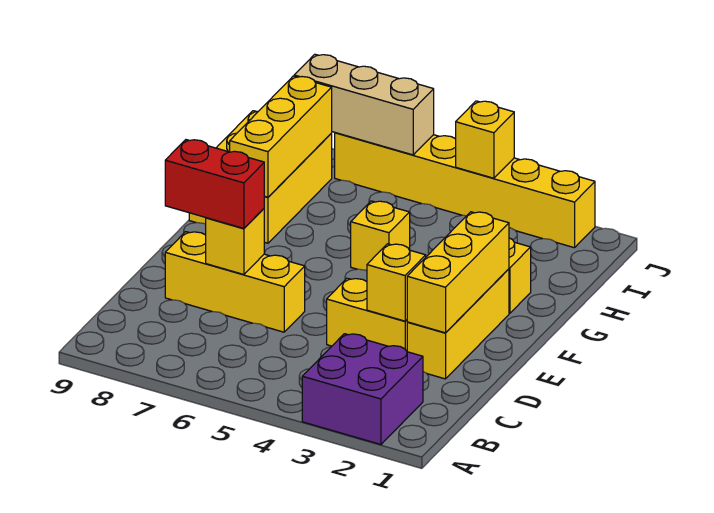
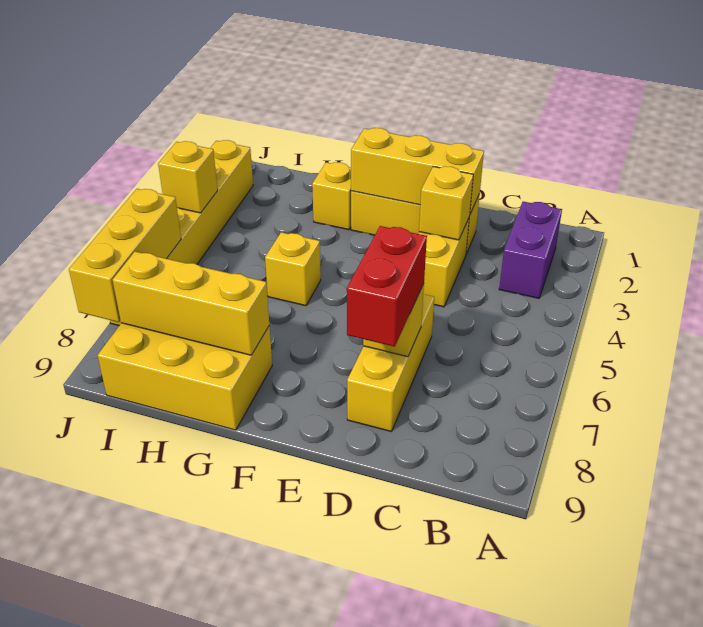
purple 2x2 brick [302,334,423,444] -> purple 1x2 brick [499,202,562,298]
tan 1x3 brick [294,54,434,155] -> yellow 1x3 brick [69,189,181,322]

